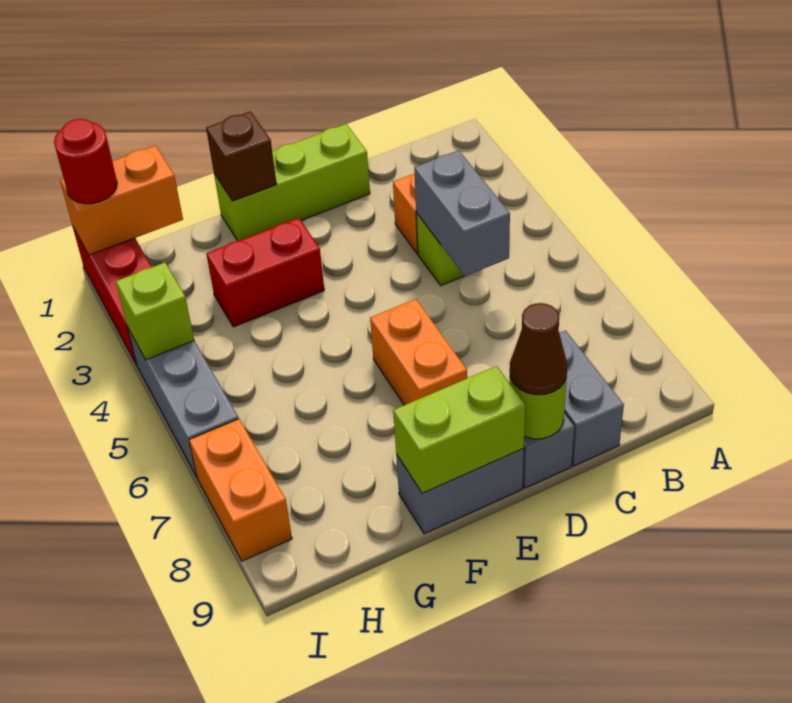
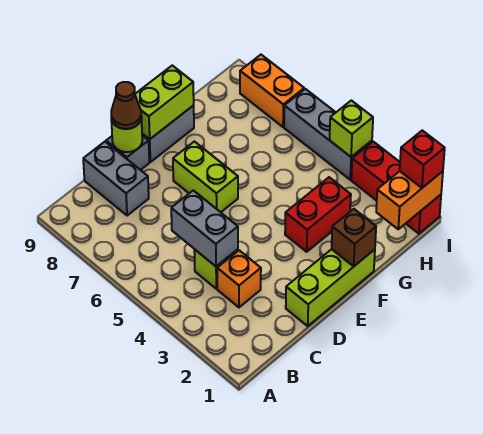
orange 1x2 brick [370,299,467,405] -> lime 1x2 brick [173,142,238,212]
red 1x1 round brick [54,119,117,204] -> red 1x1 brick [400,130,445,188]

